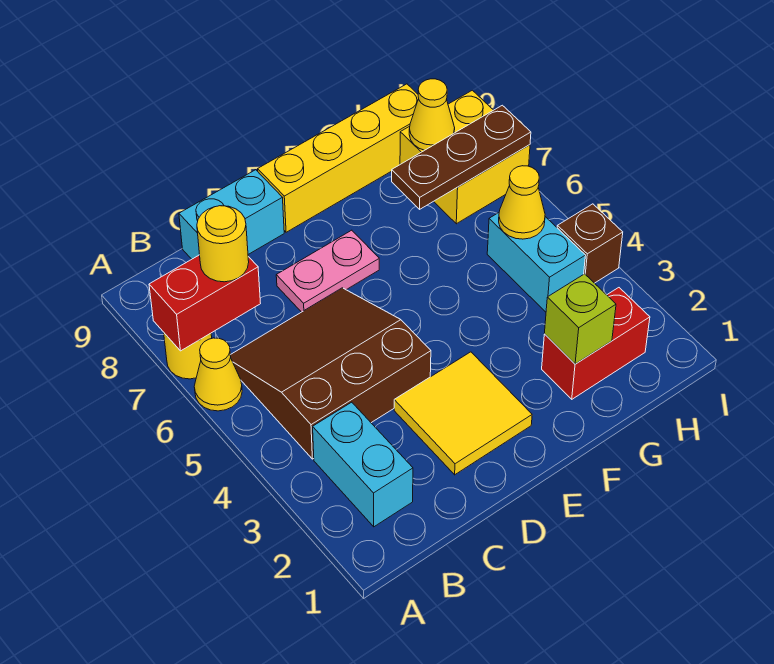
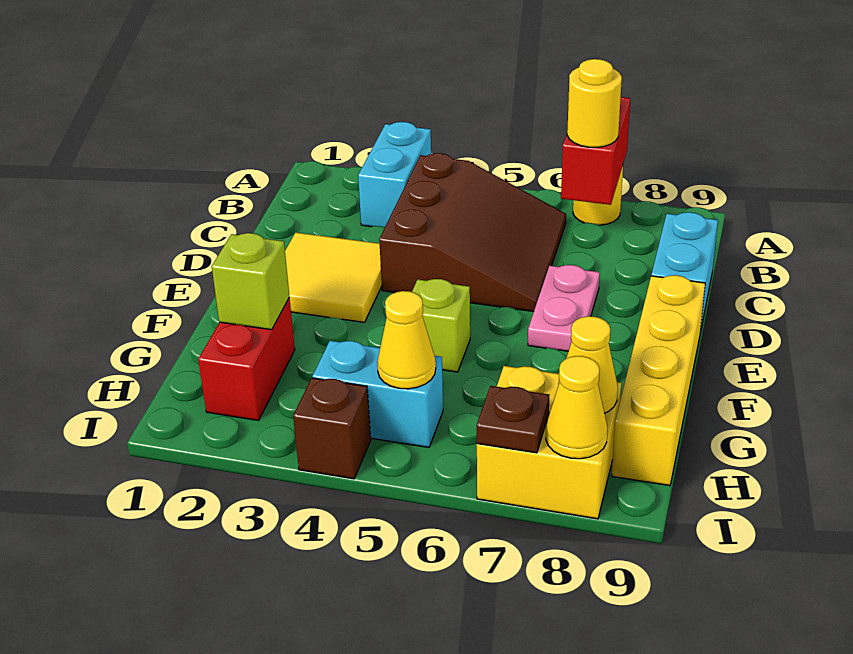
yellow 1x1 cone [194,338,242,411] -> yellow 1x1 cone moved to [546,356,607,459]
cyan 1x2 brick [313,402,413,527] -> cyan 1x2 brick turned to [358,122,431,227]
none -> lime 1x1 brick [412,279,470,372]
brown 1x3 plate [392,105,531,209] -> brown 1x1 plate [477,386,549,453]

